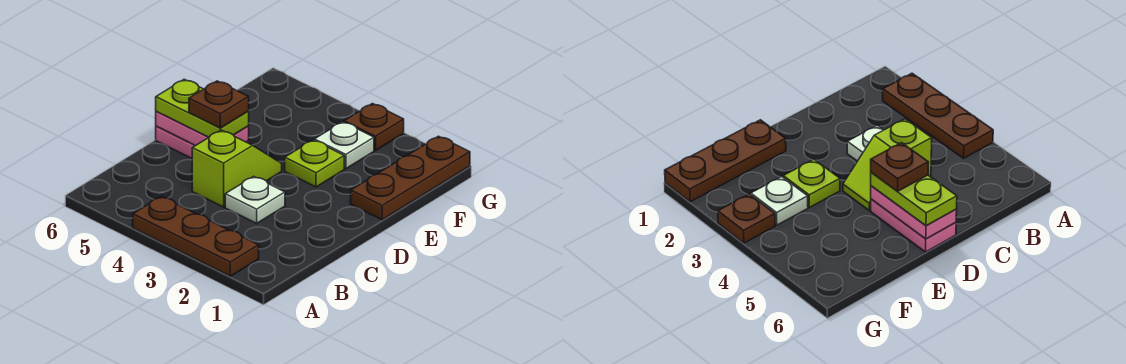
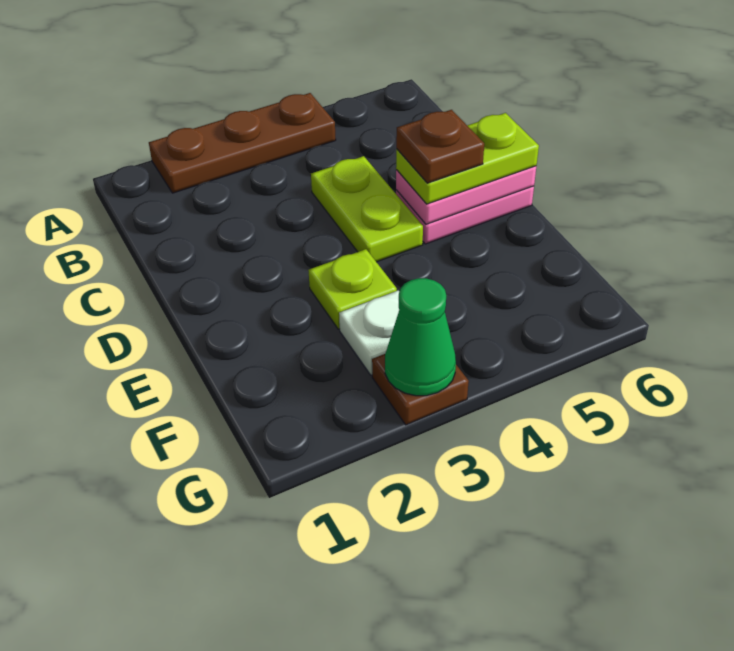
white 1x1 plate [225,176,285,223] -> none
lime 1x2 slope [192,130,282,207] -> lime 1x2 plate [311,156,423,262]
brown 1x3 plate [351,136,470,220] -> none
none -> green 1x1 cone [385,278,456,396]

